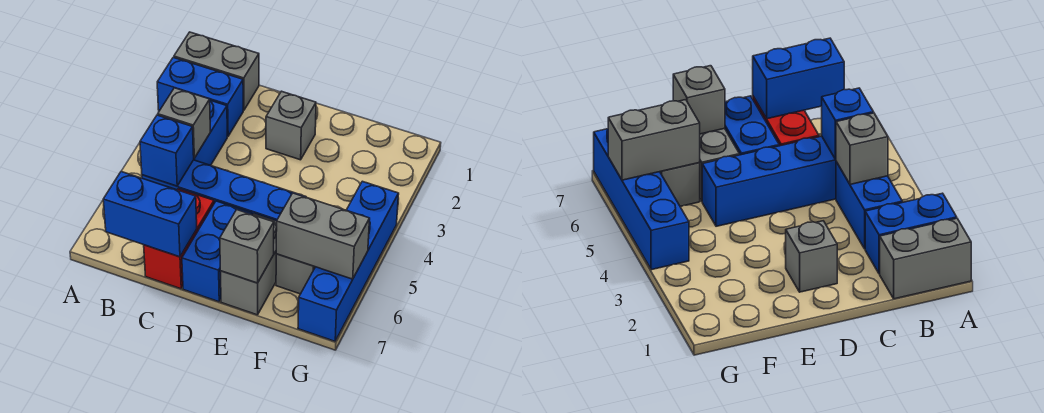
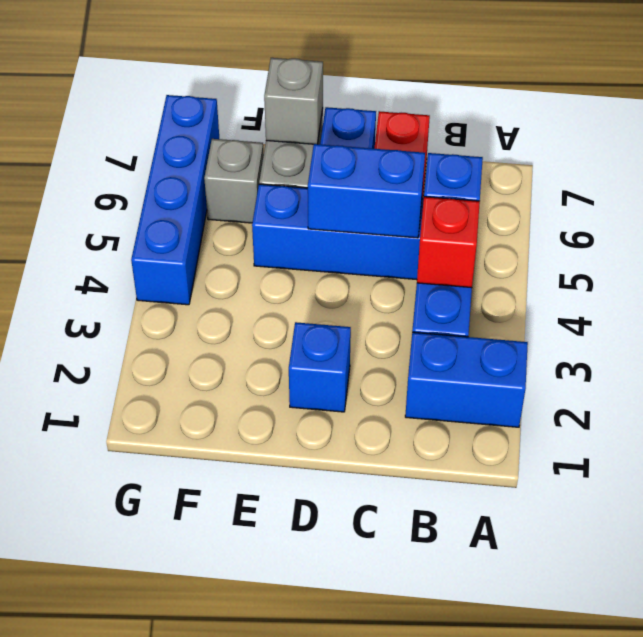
grey 1x2 brick [174,32,259,110] -> none
grey 1x1 brick [158,88,210,158] -> red 1x1 brick [417,197,480,288]
blue 1x2 brick [103,172,197,257] -> blue 1x2 brick moved to [308,144,425,238]
grey 1x1 brick [266,91,316,160] -> blue 1x1 brick [289,322,351,412]
grey 1x2 brick [276,193,370,279] -> none

